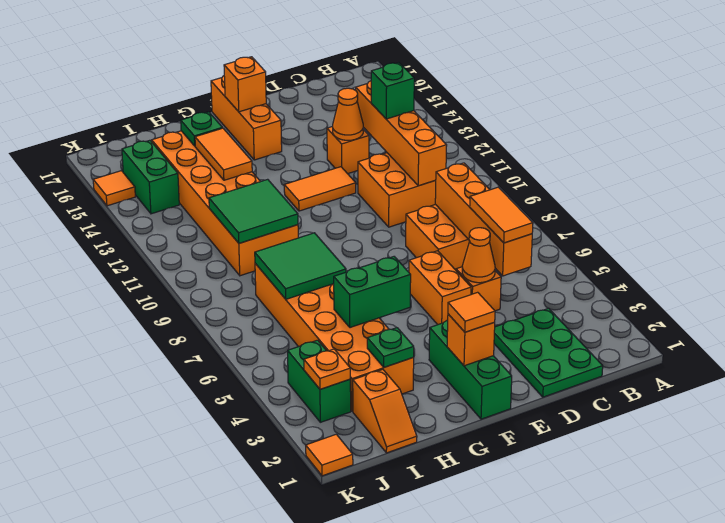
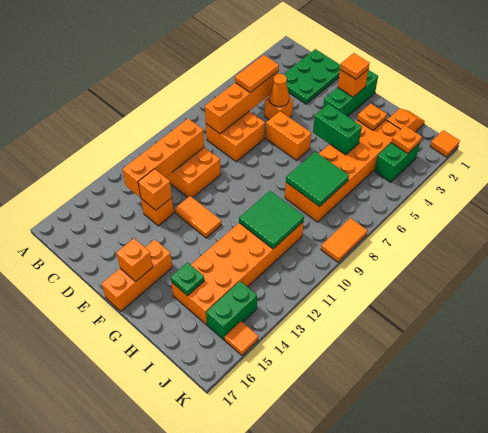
green 1x1 brick [371,63,414,119] -> none
orange 1x1 cone [333,88,363,140] -> orange 1x1 brick [138,169,172,210]
orange 1x2 brick [409,251,471,325] -> orange 1x2 brick turned to [266,111,311,160]
green 1x1 plate [367,328,414,367] -> orange 1x1 plate [357,104,387,130]
orange 1x2 tile [195,128,252,180] -> orange 1x2 tile moved to [321,218,367,262]

